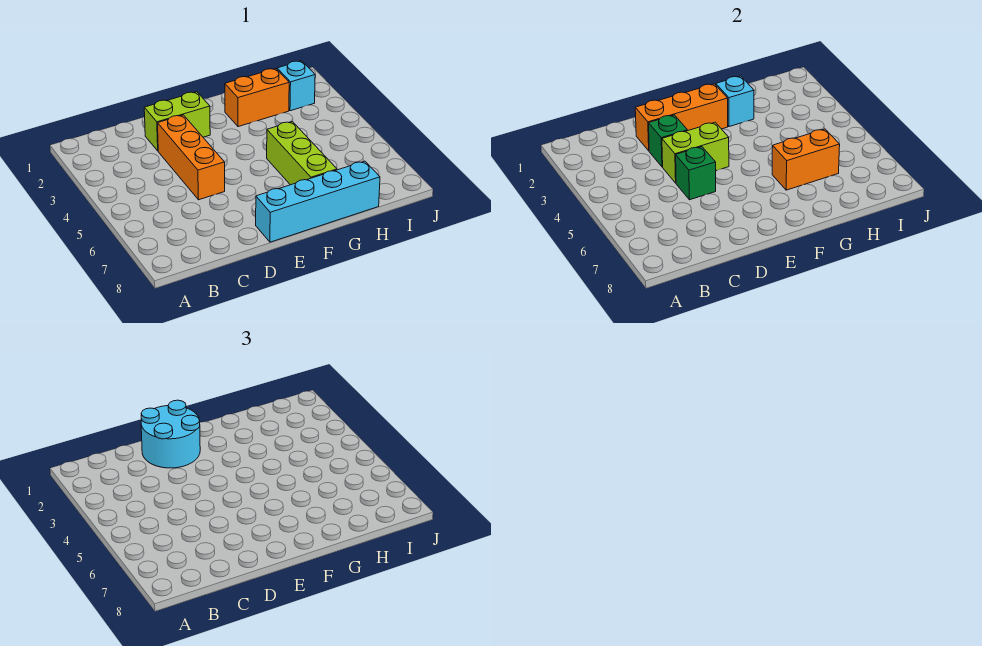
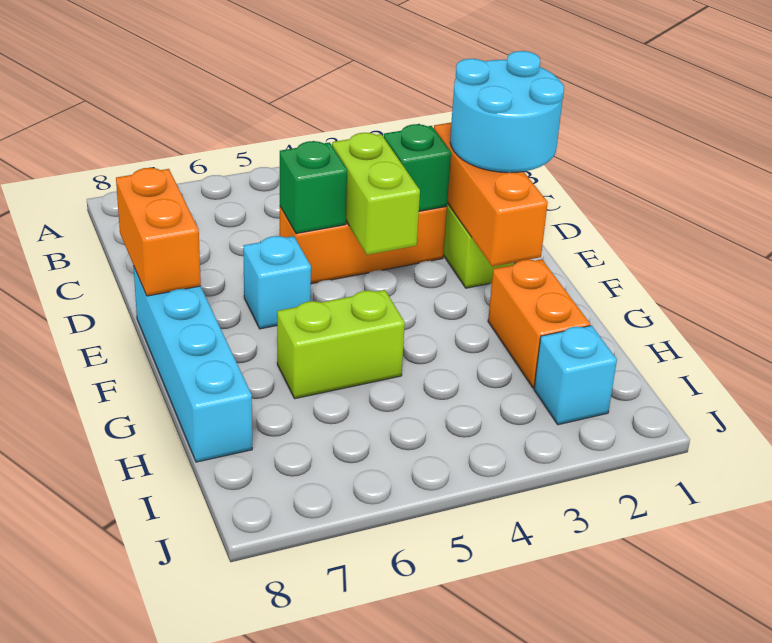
cyan 1x1 brick [716,76,754,127] -> cyan 1x1 brick moved to [243,236,311,329]
lime 1x3 brick [267,122,337,185] -> lime 1x2 brick [277,290,405,399]
orange 1x2 brick [772,129,840,190] -> orange 1x2 brick moved to [116,168,201,296]

